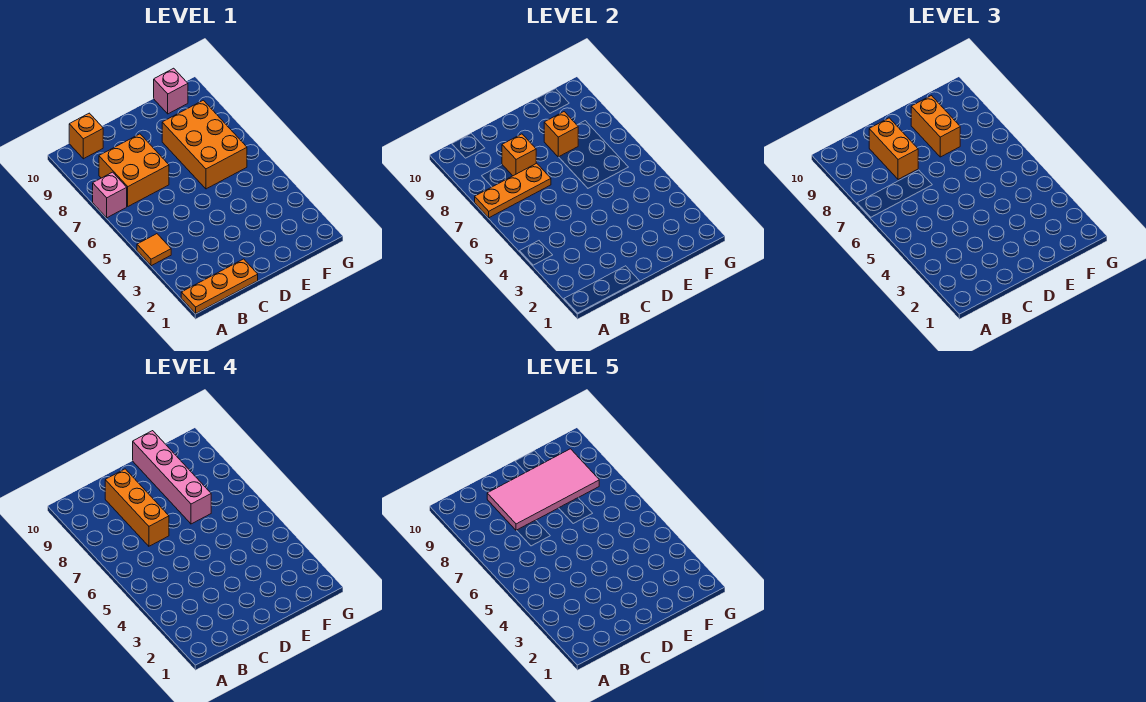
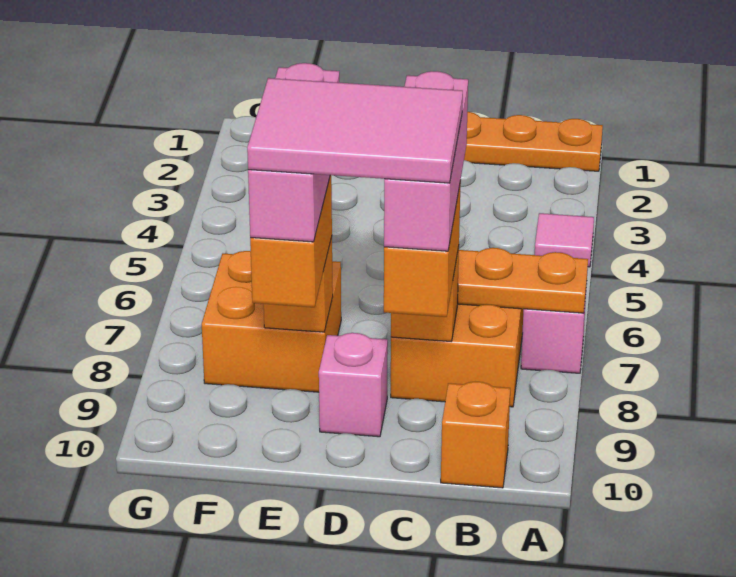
orange 1x1 tile [137,234,171,266] -> pink 1x1 tile [535,213,594,267]
orange 1x3 brick [105,469,169,546] -> pink 1x3 brick [384,71,468,251]
pink 2x4 tile [487,449,599,531] -> pink 2x3 tile [247,78,463,183]
orange 2x3 brick [162,100,247,189] -> orange 2x2 brick [202,251,341,392]
pink 1x4 brick [133,431,211,524] -> pink 1x3 brick [248,63,339,242]
pink 1x1 brick [154,68,188,114] -> pink 1x1 brick moved to [319,333,388,437]

